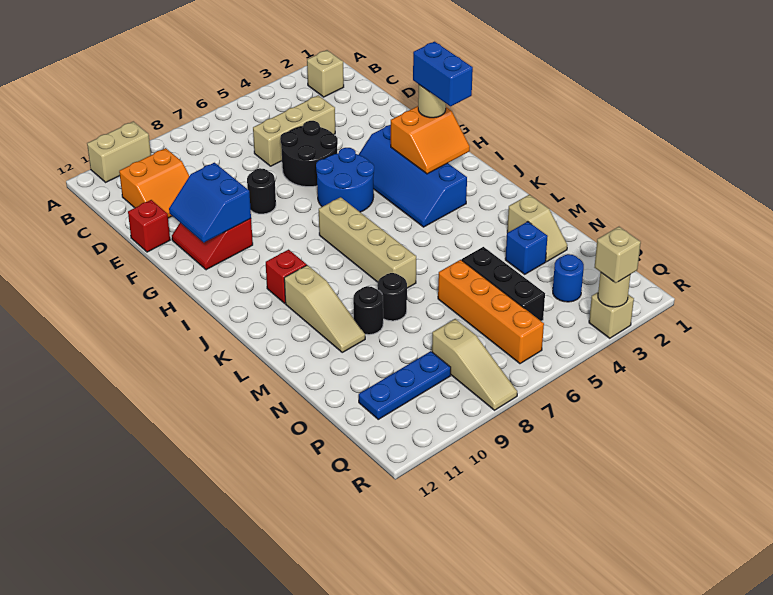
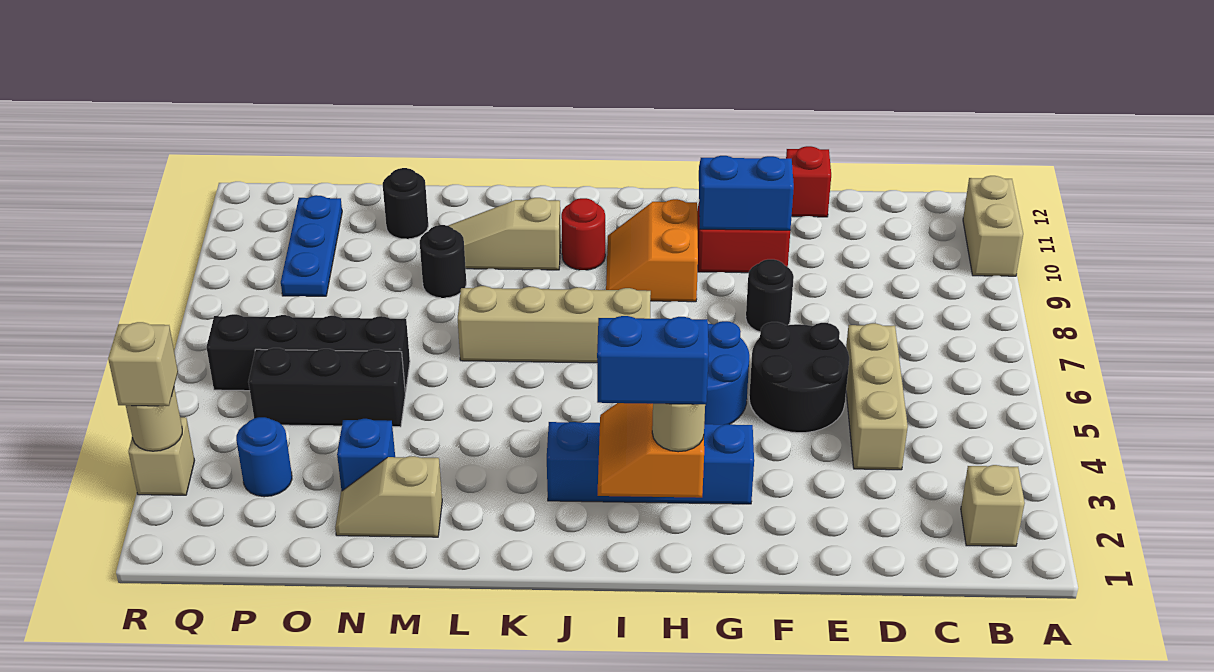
orange 2x2 slope [119,148,189,218] -> orange 2x2 slope moved to [606,199,698,302]
red 1x1 brick [266,250,307,303] -> red 1x1 round brick [561,198,605,270]
black 1x1 round brick [377,273,407,321] -> black 1x1 round brick moved to [383,168,428,239]
orange 1x4 brick [438,260,544,364] -> black 1x4 brick [206,314,410,393]
tan 1x3 slope [432,319,517,410] -> none

